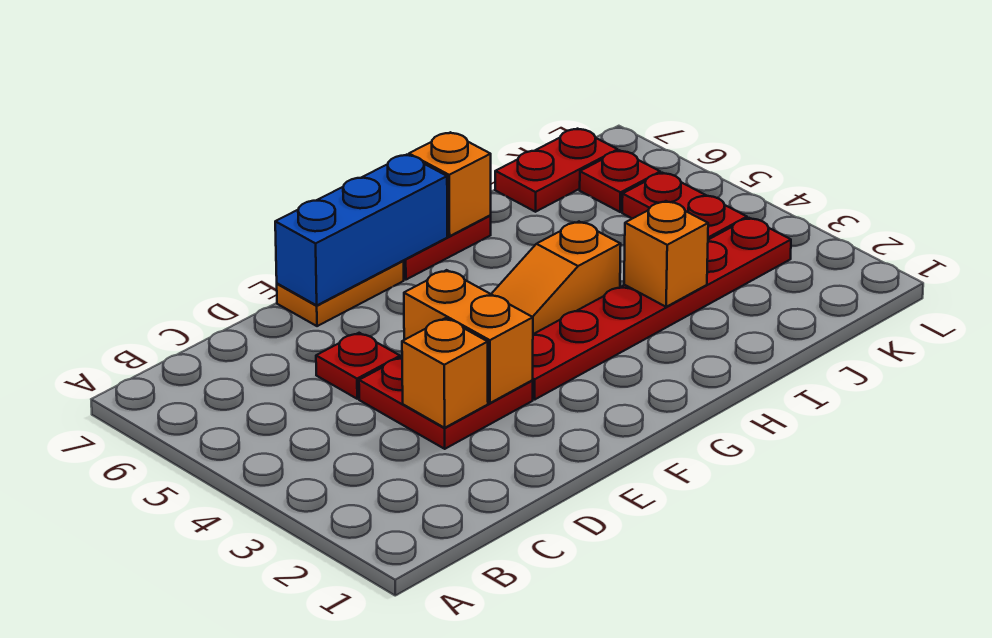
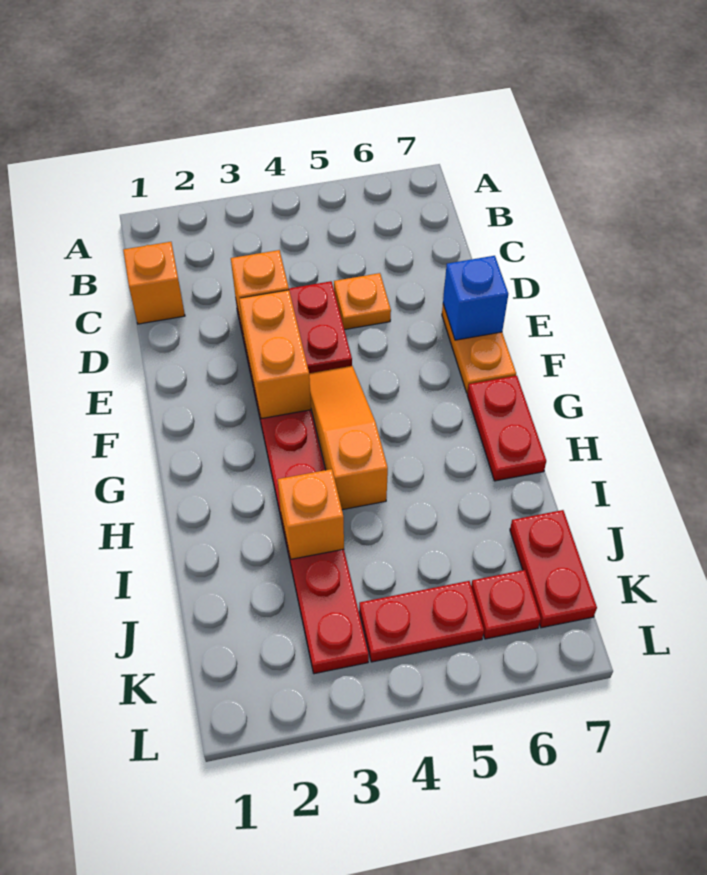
red 1x1 plate [316,333,400,399] -> orange 1x1 plate [334,273,391,330]
orange 1x2 brick [404,270,533,403] -> orange 1x2 brick turned to [239,290,311,419]
blue 1x3 brick [275,155,447,305] -> blue 1x1 brick [443,256,508,340]
orange 1x1 brick [409,132,491,236] -> orange 1x1 brick moved to [123,242,185,324]

